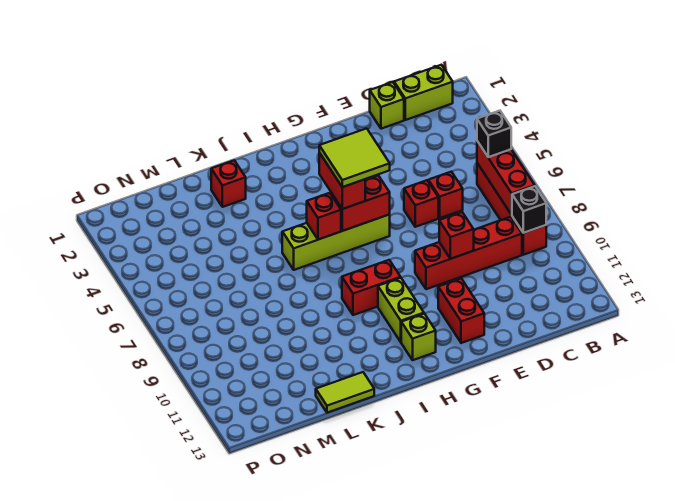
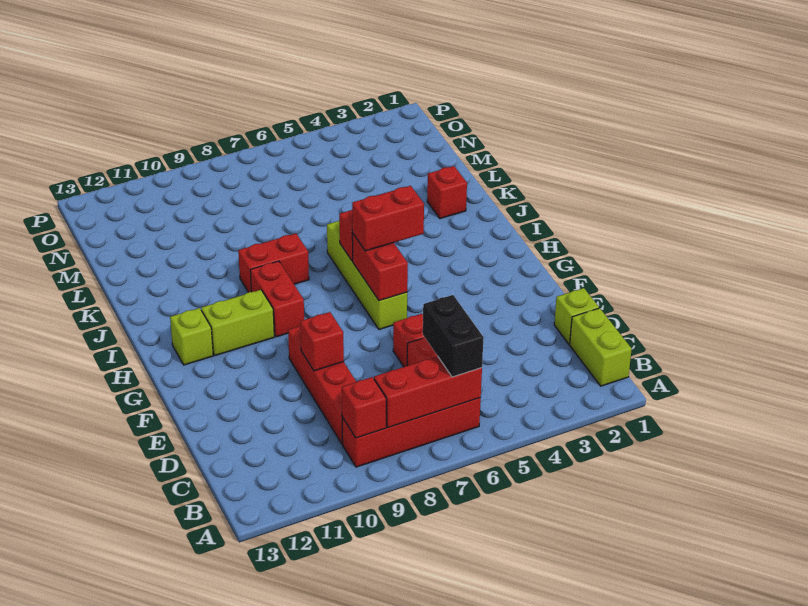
black 1x1 brick [477,111,511,157] -> black 1x2 brick [423,295,484,377]
black 1x1 brick [512,186,546,233] -> red 1x1 brick [342,377,386,438]
red 1x2 brick [438,278,484,343] -> red 1x2 brick moved to [238,233,309,292]
lime 2x2 tile [319,128,390,187] -> none
lime 1x2 tile [316,372,374,413] -> none

